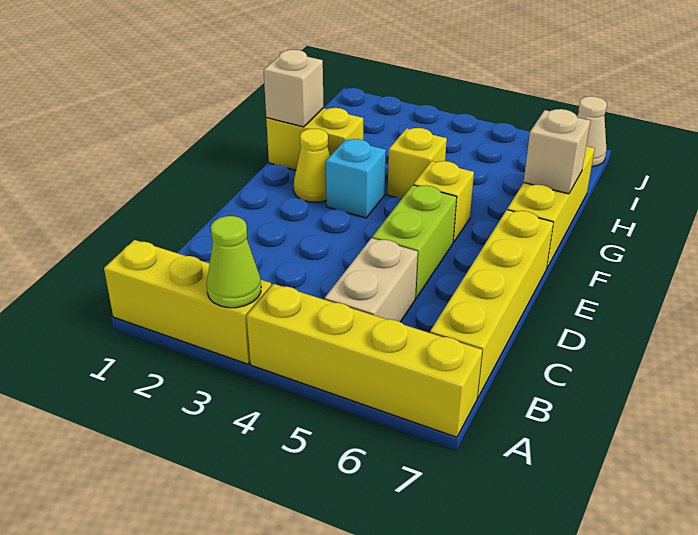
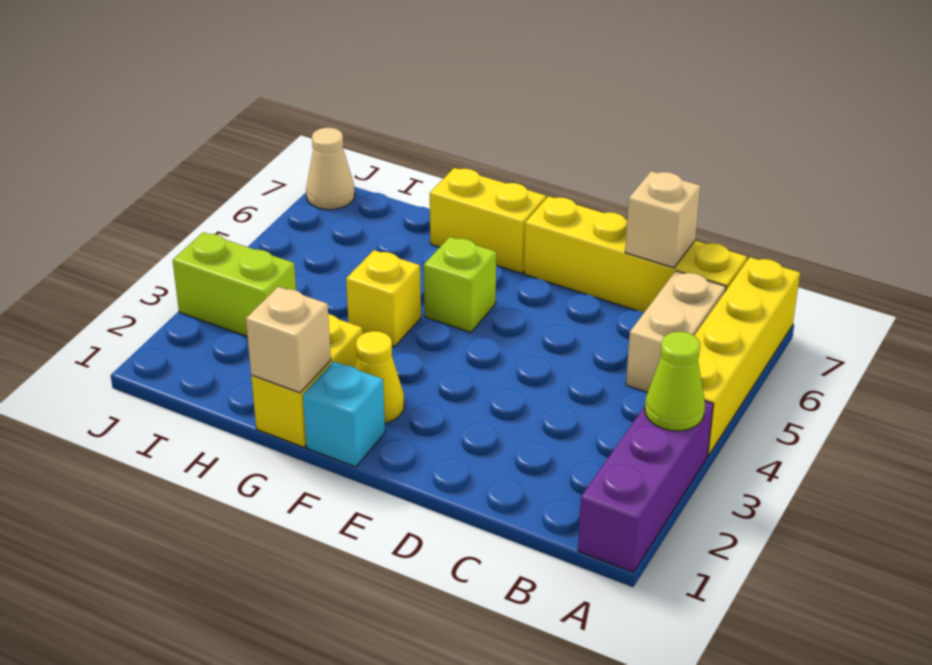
yellow 1x3 brick [104,240,271,364] -> purple 1x3 brick [578,401,713,572]
tan 1x2 brick [325,238,418,322] -> tan 1x2 brick turned to [626,271,726,393]
lime 1x2 brick [372,185,457,298] -> lime 1x2 brick moved to [173,232,296,336]
cyan 1x1 brick [326,139,386,218] -> cyan 1x1 brick moved to [303,362,385,467]
yellow 1x1 brick [414,161,474,243] -> lime 1x1 brick [424,237,496,333]
yellow 1x3 brick [507,146,595,269] -> yellow 1x2 brick [430,168,546,273]
tan 1x1 brick [524,109,590,194] -> tan 1x1 brick moved to [625,171,700,268]

